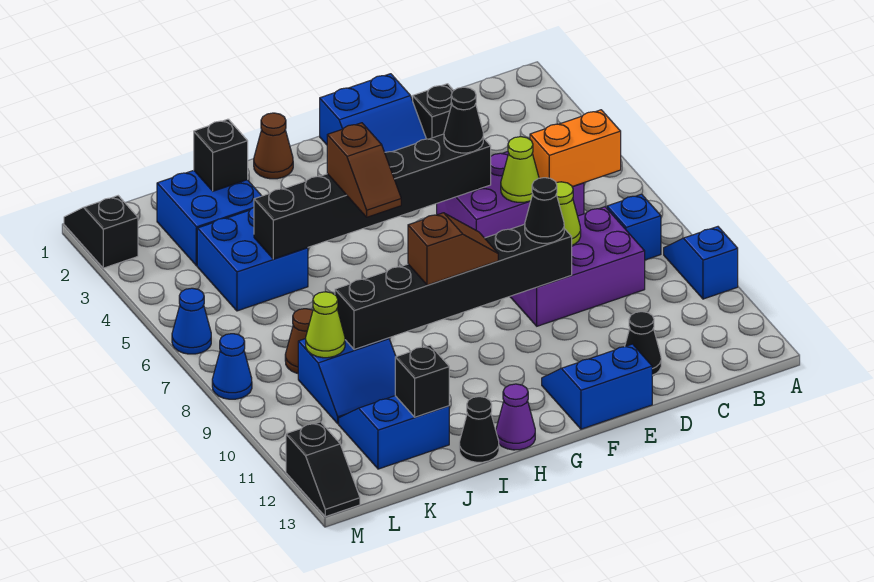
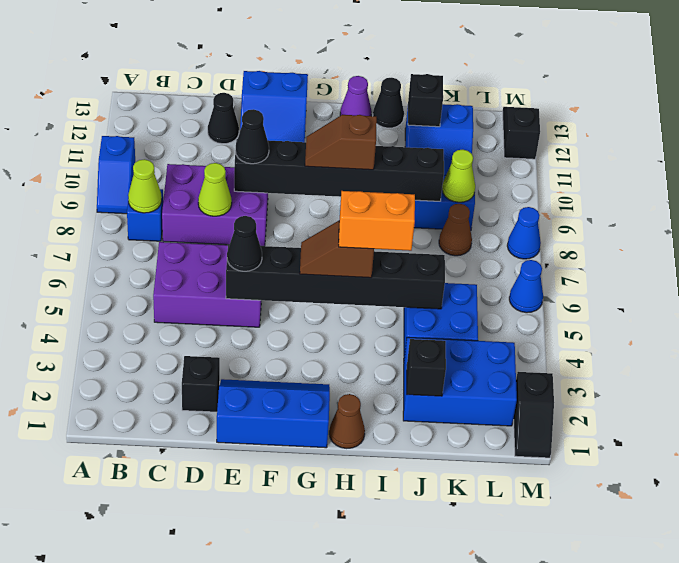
orange 1x2 brick [530,110,621,187] -> orange 1x2 brick moved to [339,191,415,251]
lime 1x1 cone [501,137,539,202] -> lime 1x1 cone moved to [128,159,162,213]
blue 2x2 slope [320,74,426,152] -> blue 2x3 slope [217,379,330,448]
brown 1x2 slope [327,123,401,217] -> brown 1x2 slope turned to [300,221,374,278]
blue 2x2 brick [157,170,261,266] -> blue 2x3 brick [403,337,517,426]

